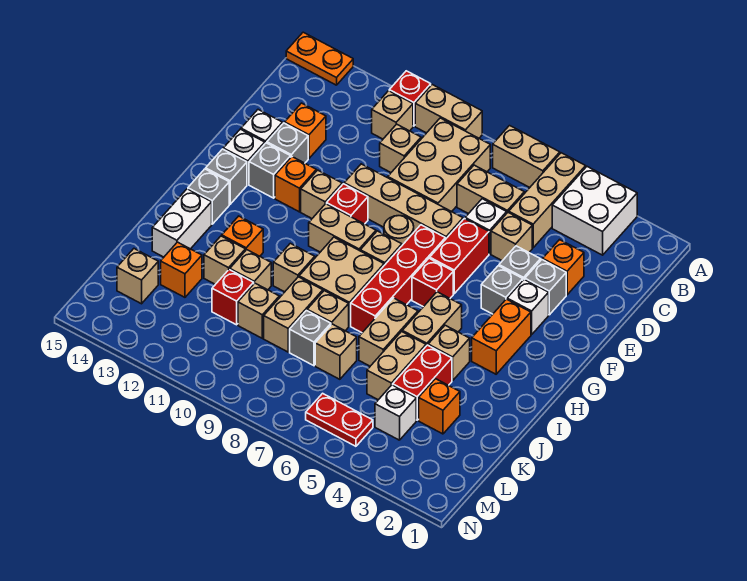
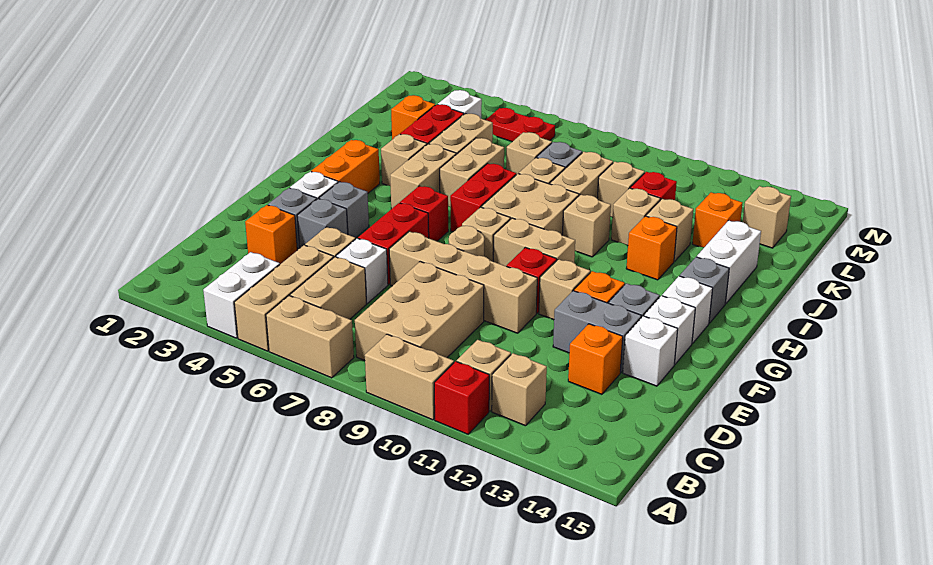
white 2x2 brick [552,167,637,255] -> white 1x2 brick [203,252,280,338]
orange 1x2 plate [286,32,353,85] -> none
tan 1x2 brick [457,165,524,214] -> tan 1x2 brick turned to [290,257,366,319]
tan 1x1 brick [380,124,421,172] -> tan 1x1 brick moved to [492,353,547,426]
grey 1x1 brick [267,123,308,163] -> grey 1x2 brick [553,291,641,373]
red 1x4 brick [351,225,445,333] -> red 1x2 brick [450,163,516,232]
grey 1x1 brick [206,149,247,204] -> white 1x1 brick [662,276,713,344]

